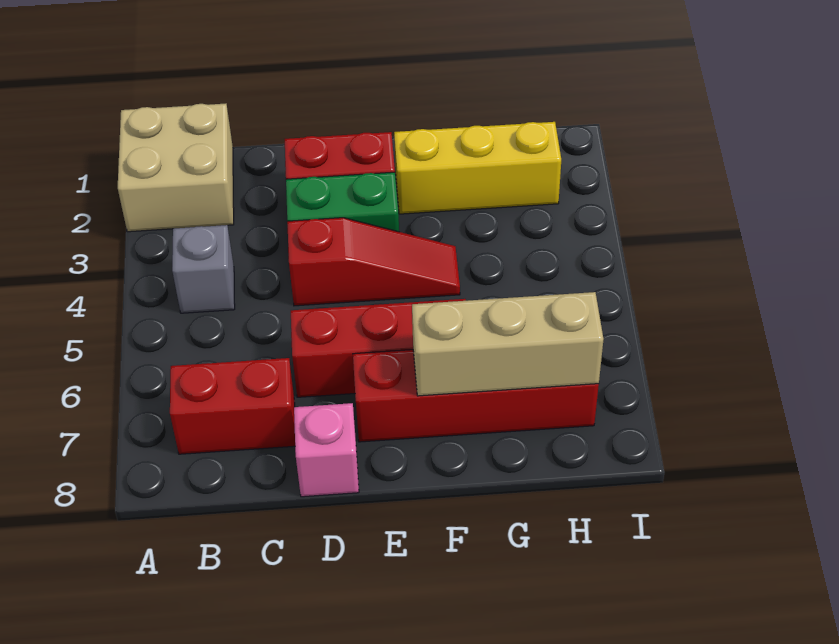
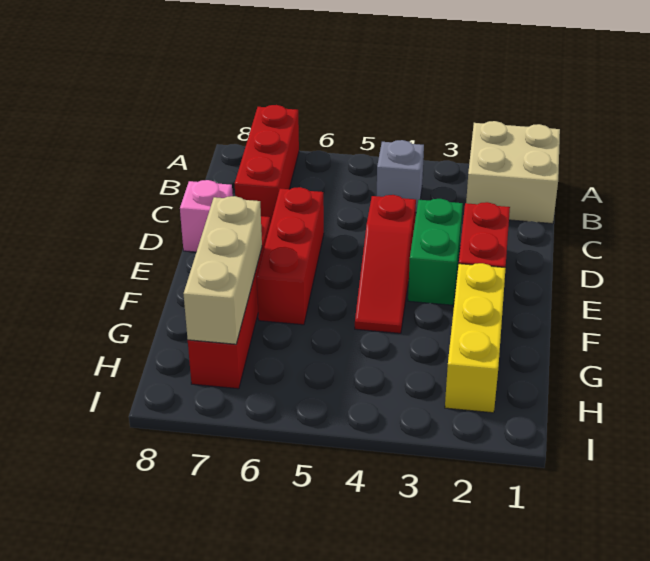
red 1x2 brick [170,358,295,454] -> red 1x3 brick [235,105,299,224]

